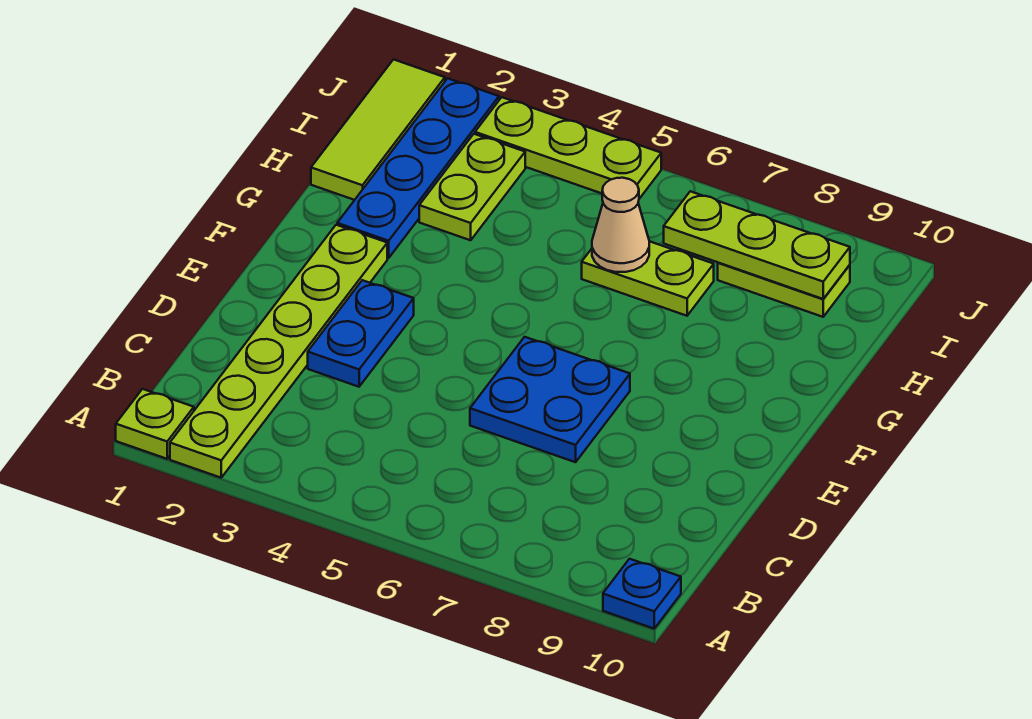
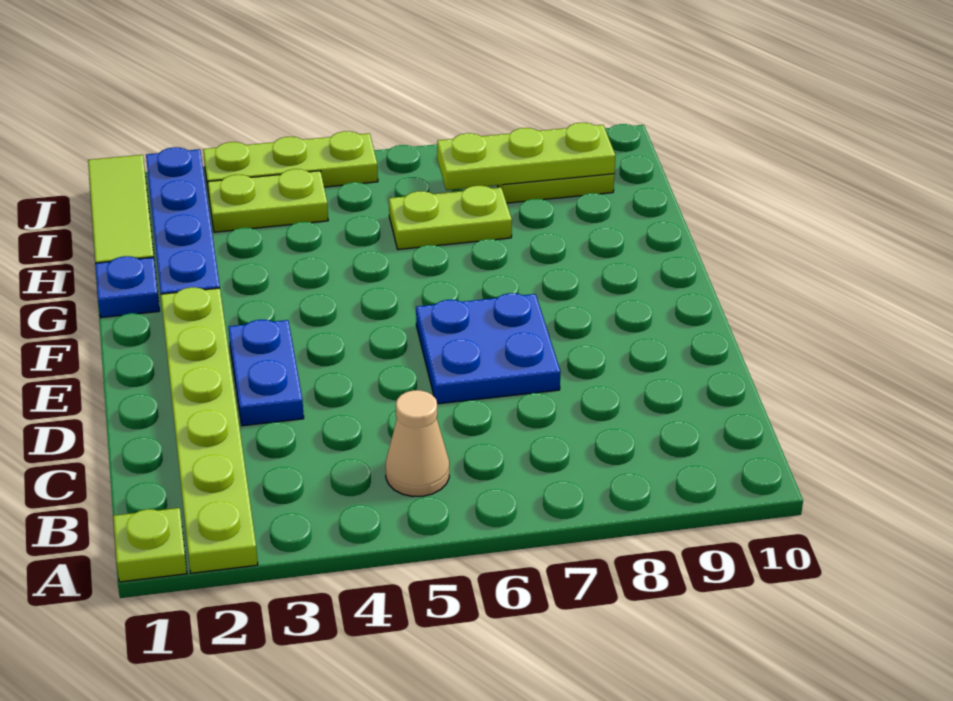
blue 1x1 plate [603,559,681,629] -> blue 1x1 plate moved to [95,256,159,318]
lime 1x2 plate [419,134,525,240] -> lime 1x2 plate turned to [208,169,328,232]
tan 1x1 cone [592,178,649,272] -> tan 1x1 cone moved to [386,390,449,497]

